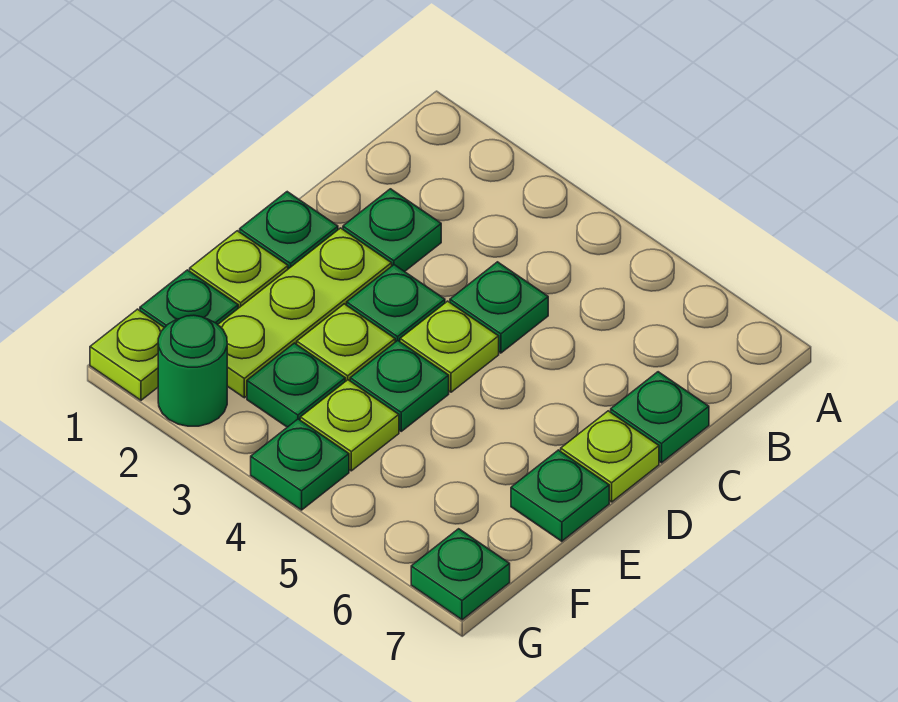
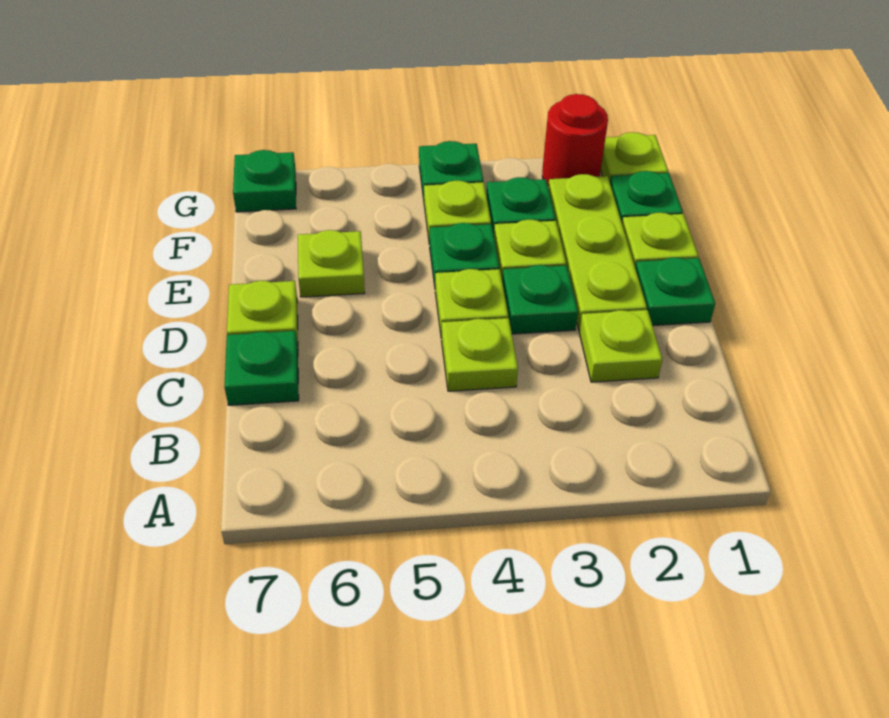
green 1x1 plate [343,189,441,272] -> lime 1x1 plate [579,310,662,382]
green 1x1 plate [450,262,548,353] -> lime 1x1 plate [442,318,518,391]
none -> lime 1x1 plate [298,230,365,297]
green 1x1 plate [511,450,609,541] -> none
green 1x1 round brick [158,315,227,426] -> red 1x1 round brick [542,94,608,185]

